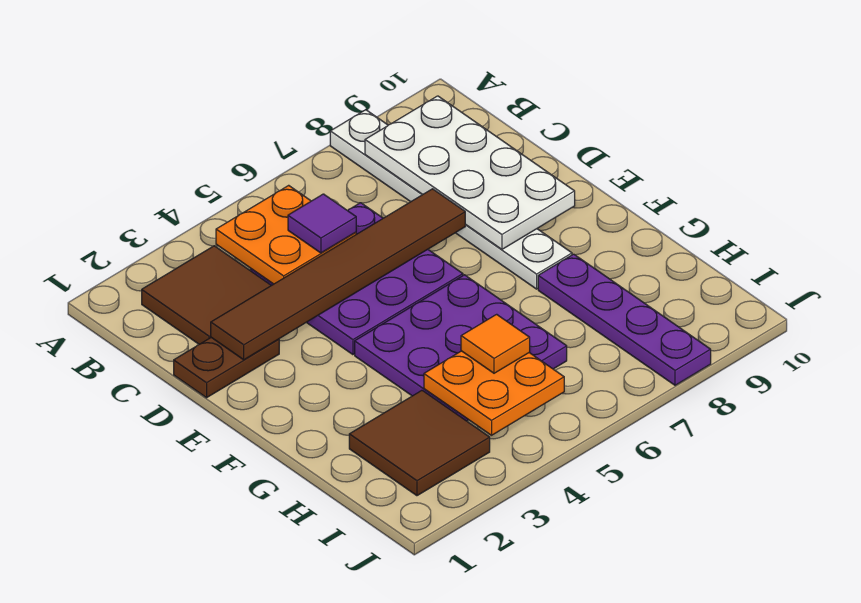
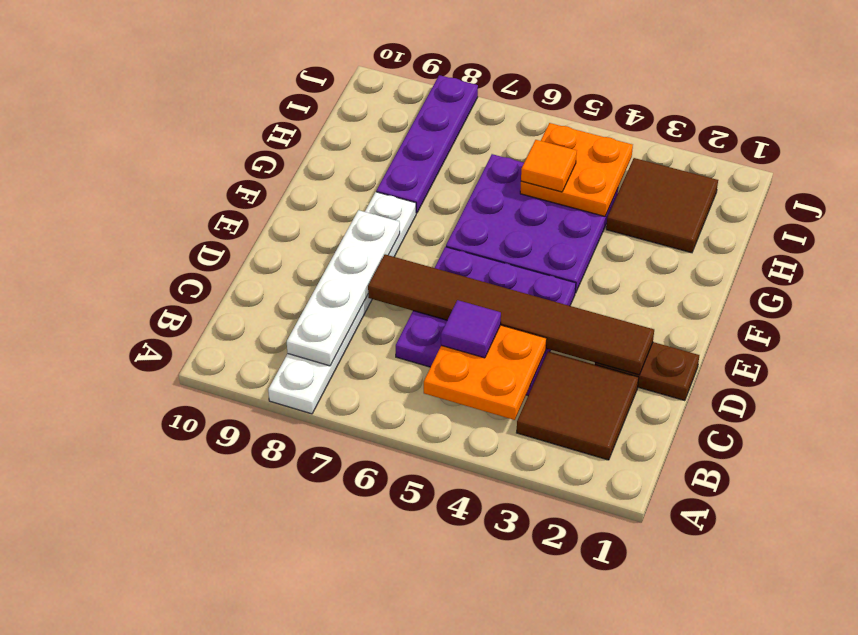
white 2x4 plate [365,96,575,249] -> white 1x4 plate [287,210,400,366]

